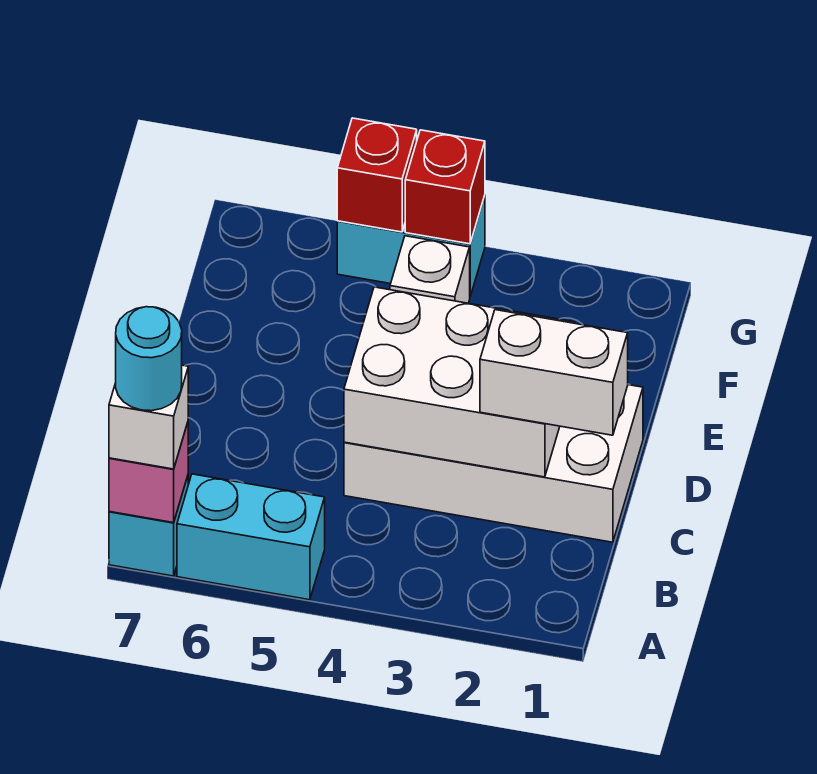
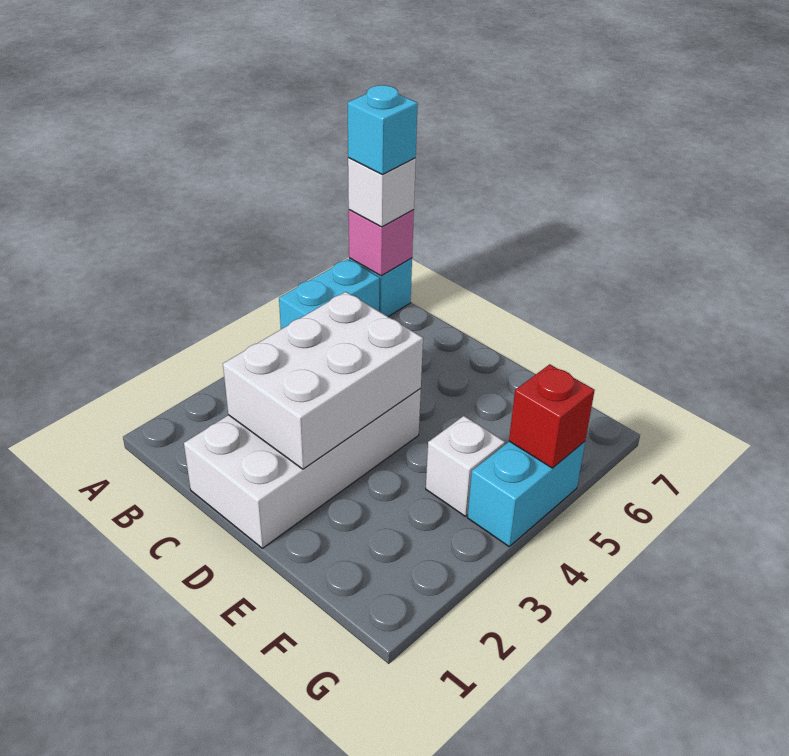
cyan 1x1 round brick [116,307,182,411] -> cyan 1x1 brick [348,85,418,175]
white 1x2 brick [480,310,628,435] -> none
red 1x1 brick [405,130,485,244] -> none

